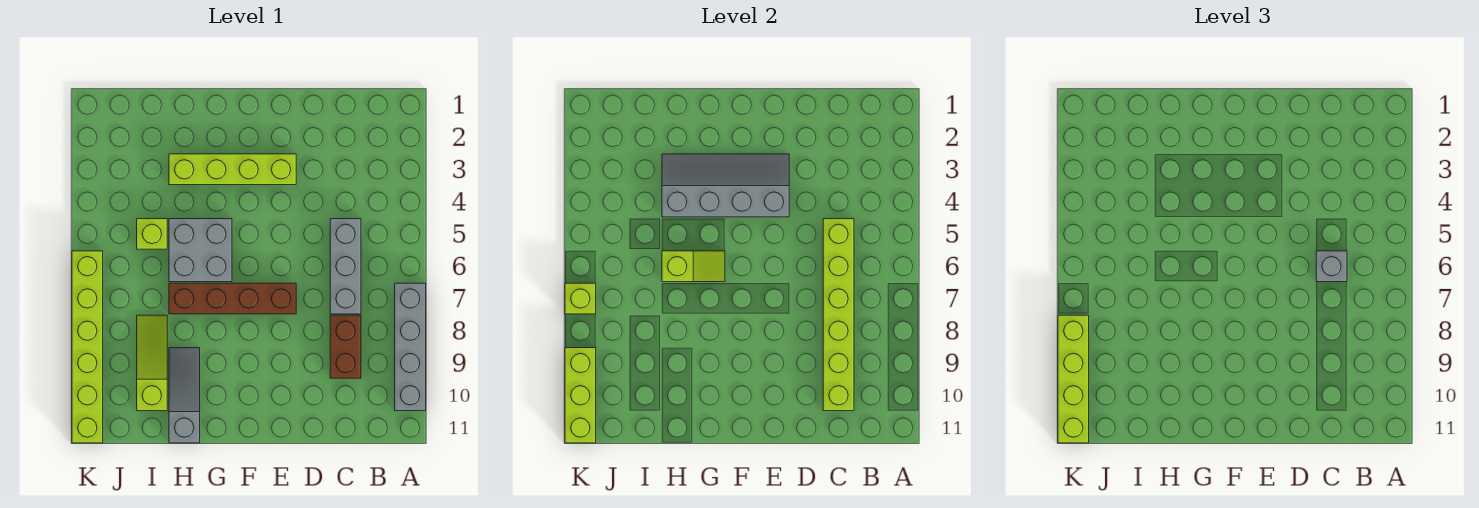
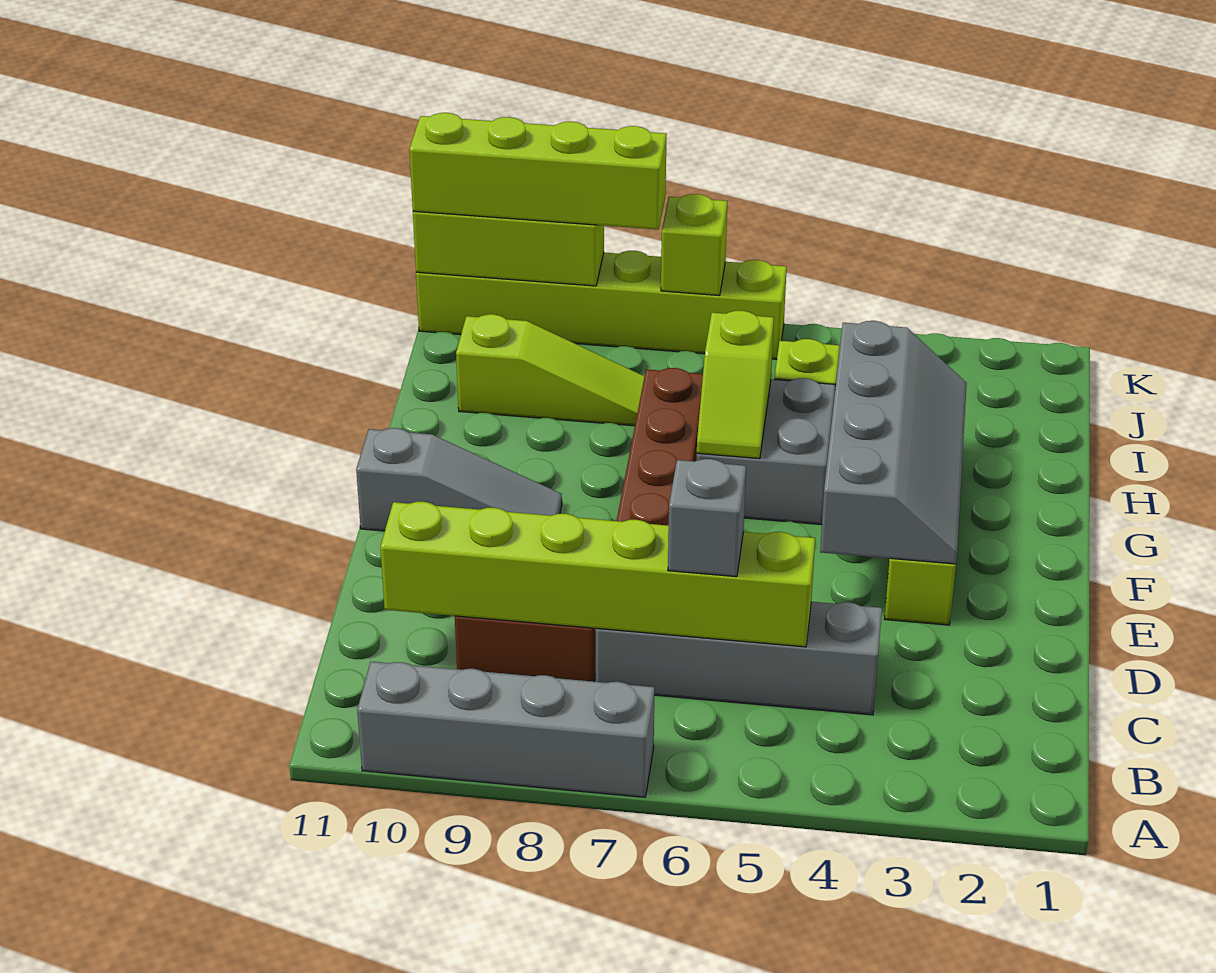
grey 1x3 brick [330,219,361,314] -> grey 1x4 brick [596,602,882,715]
grey 1x3 slope [169,348,200,443] -> grey 1x3 slope moved to [356,428,562,531]

